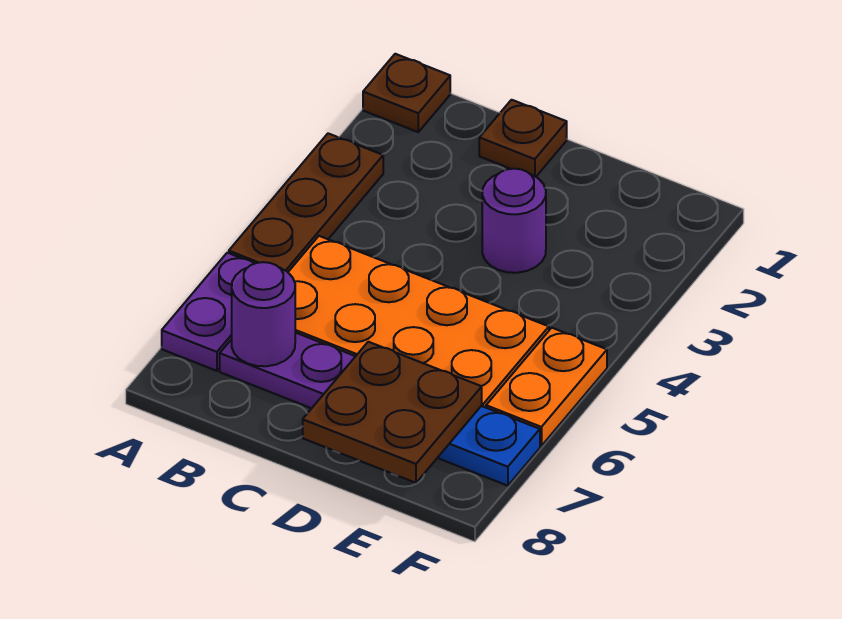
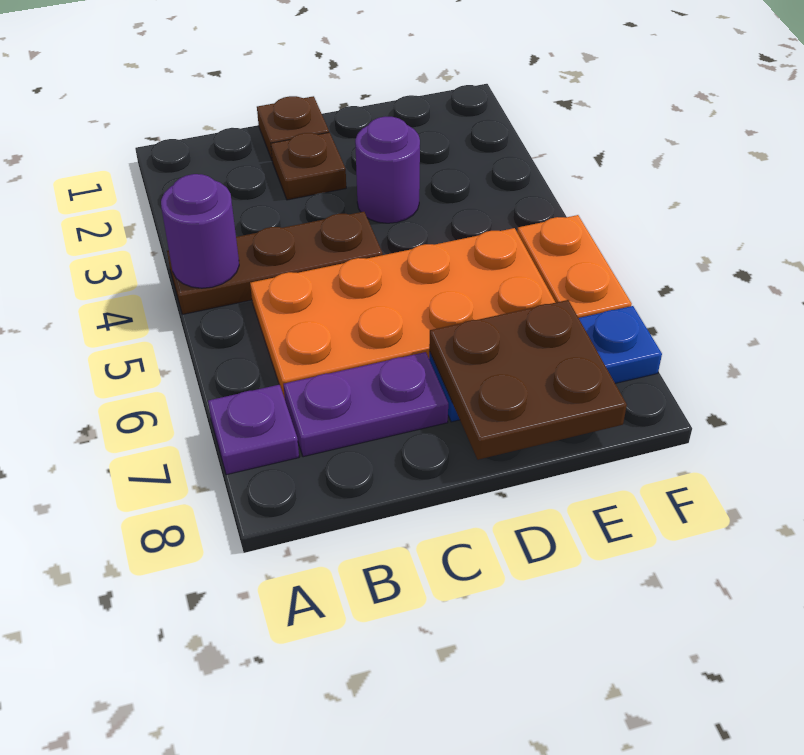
brown 1x1 plate [363,54,450,132] -> brown 1x1 plate moved to [271,132,346,200]
brown 1x3 plate [229,133,383,272] -> brown 1x3 plate turned to [167,212,383,314]
purple 1x2 plate [162,253,254,371] -> purple 1x1 plate [208,385,299,475]
purple 1x1 round brick [232,262,295,366] -> purple 1x1 round brick moved to [161,174,239,288]

